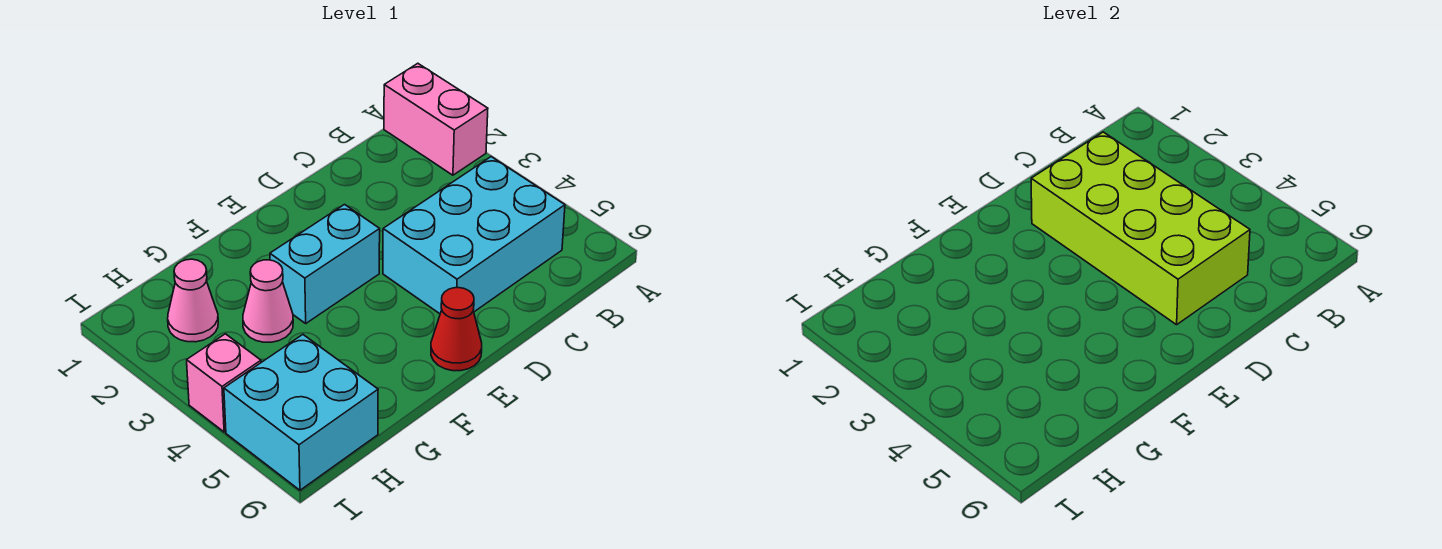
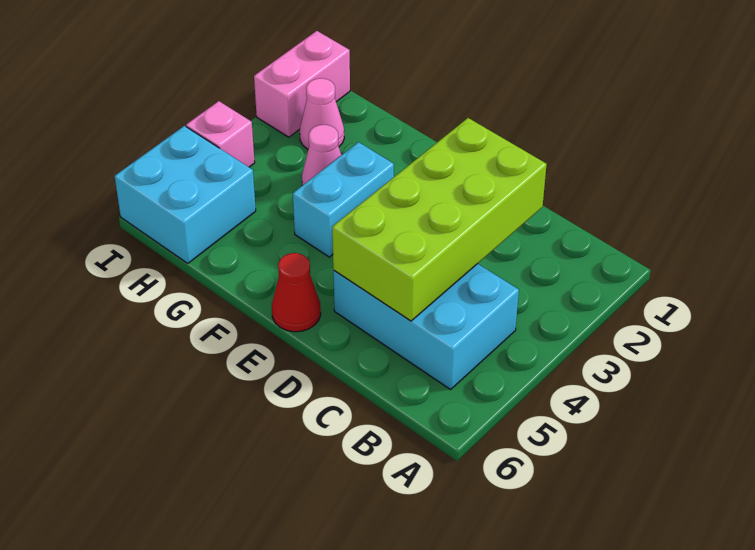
pink 1x2 brick [384,63,488,175] -> pink 1x2 brick moved to [254,31,350,137]
cyan 1x2 brick [270,205,380,323] -> cyan 1x2 brick turned to [293,142,394,257]

